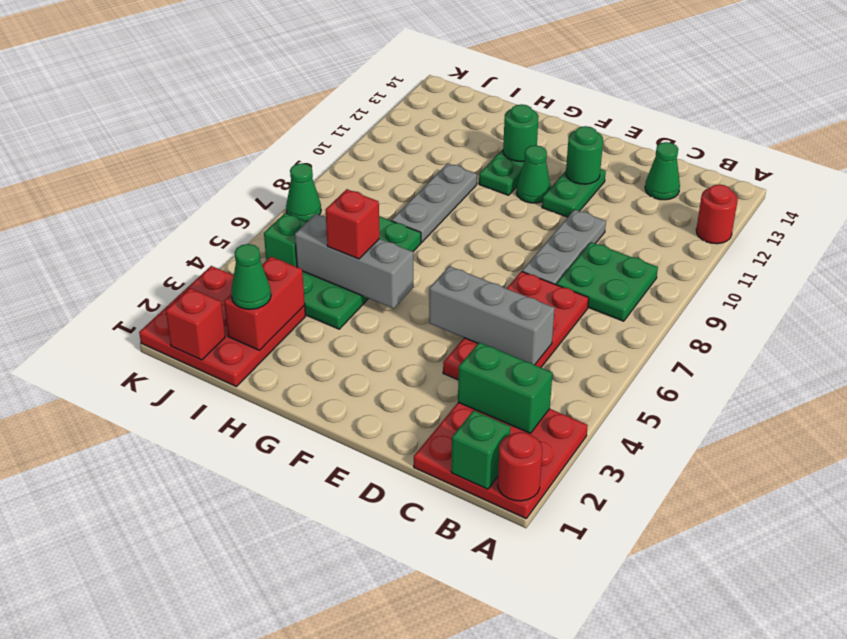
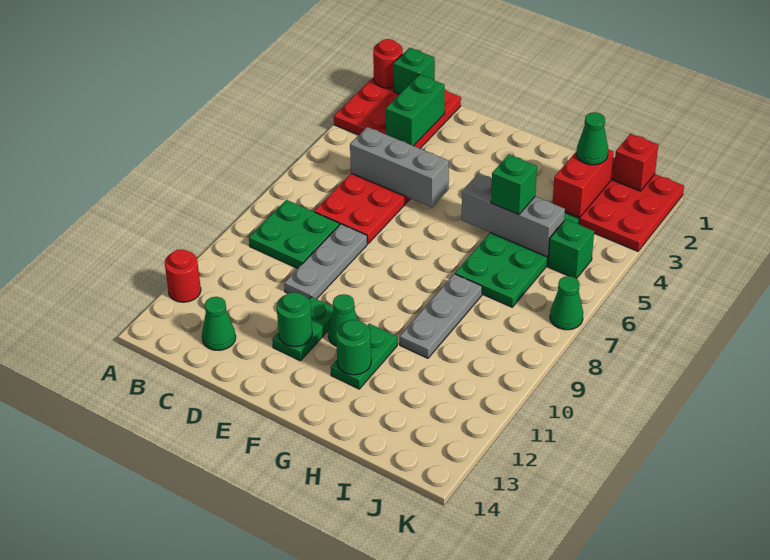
green 1x2 brick [458,342,553,433] -> green 1x2 brick turned to [386,75,445,146]
red 1x1 brick [326,189,380,259] -> green 1x1 brick [491,155,537,215]

